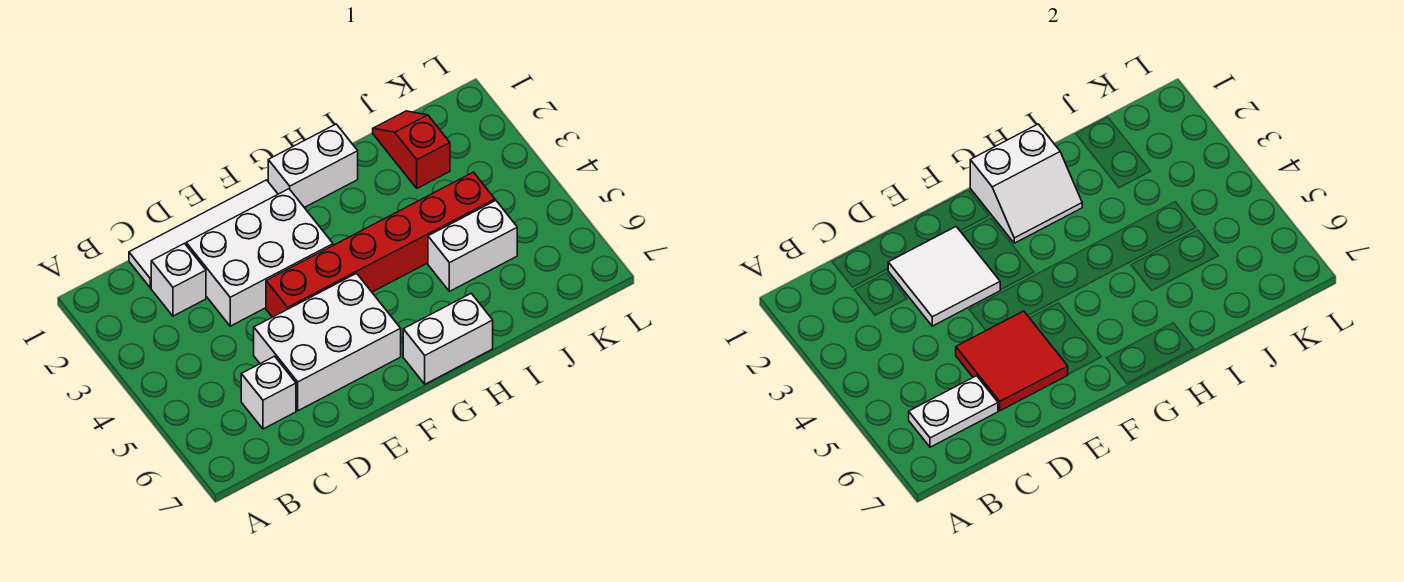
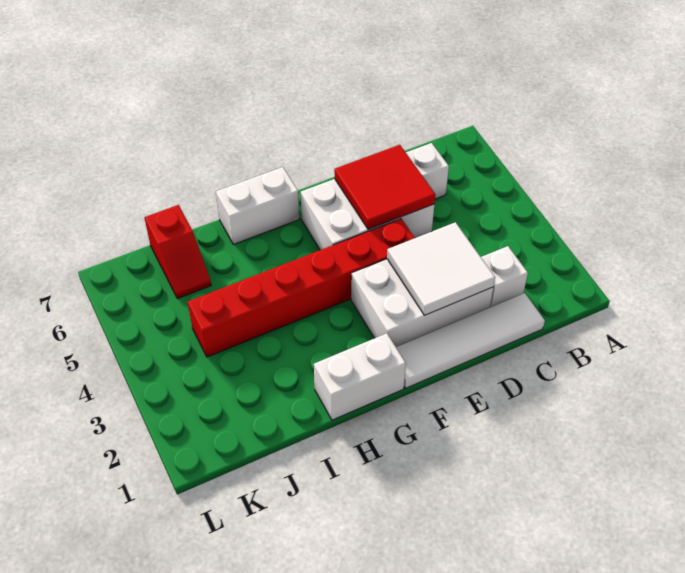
white 1x2 plate [909,376,998,447] -> none
white 2x2 slope [970,124,1082,243] -> none
white 1x2 brick [428,201,517,291] -> none
red 1x2 slope [373,111,450,188] -> red 1x2 slope moved to [144,205,211,299]

